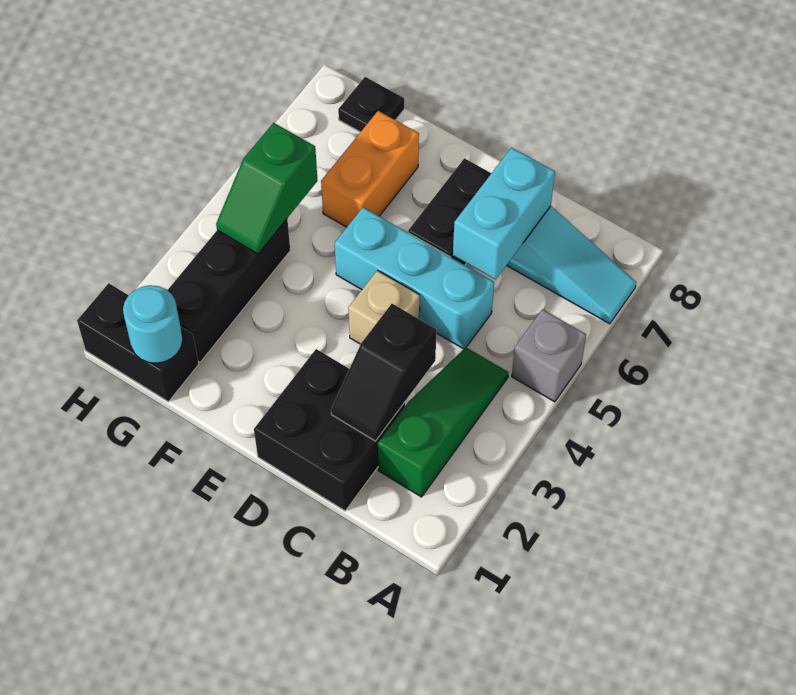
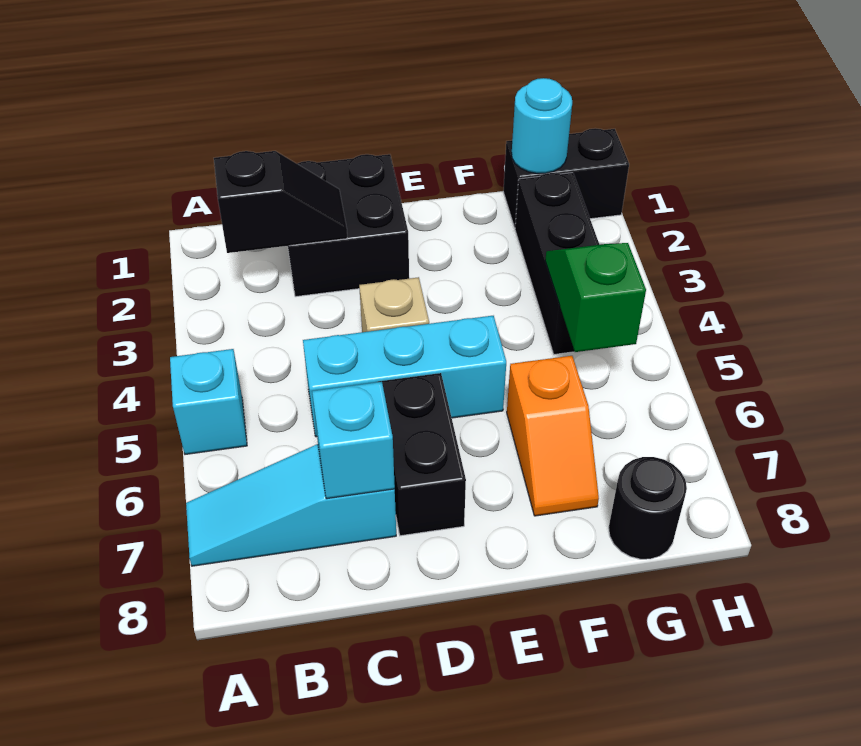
grey 1x1 brick [512,309,586,402] -> cyan 1x1 brick [170,349,247,454]
green 1x3 slope [378,347,509,497] -> none
black 1x2 slope [331,304,436,441] -> black 1x2 slope turned to [214,151,347,253]
cyan 1x2 brick [453,148,555,279] -> cyan 1x1 brick [312,382,395,499]
orange 1x2 brick [321,111,419,227] -> orange 1x2 slope [507,356,599,516]
black 1x1 plate [338,77,404,132] -> black 1x1 round brick [609,457,687,559]

